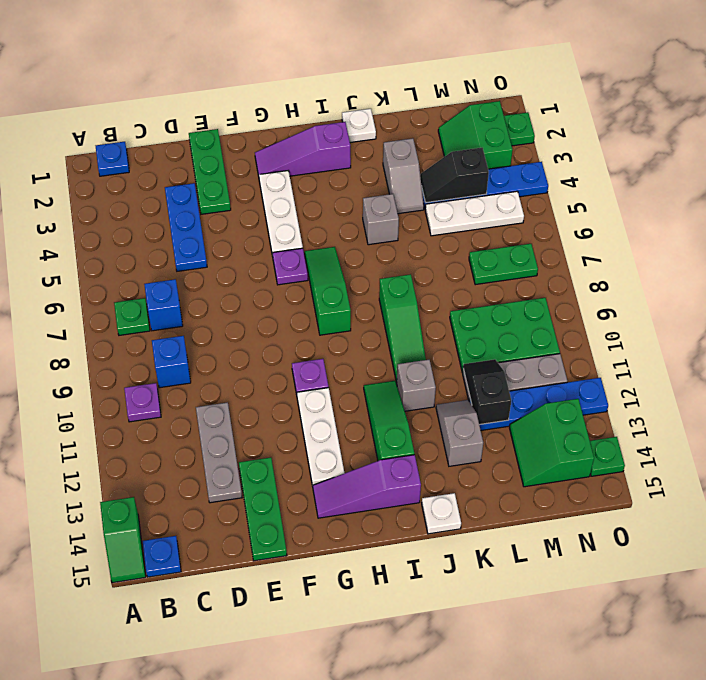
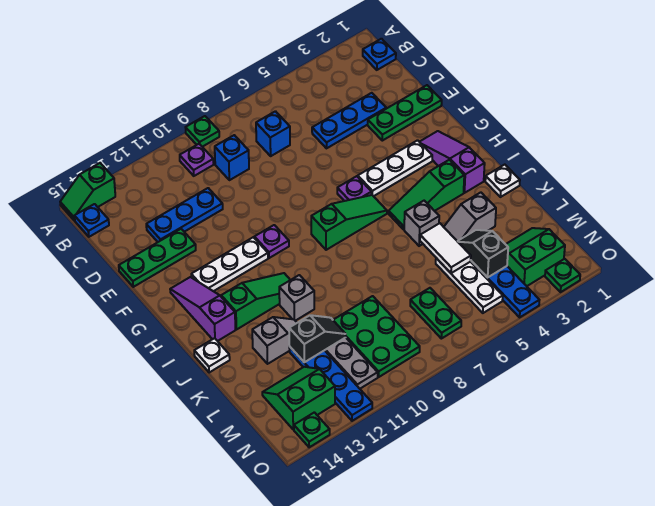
green 1x1 plate [114,298,150,335] -> green 1x1 plate moved to [185,116,219,147]
grey 1x3 plate [196,402,242,503] -> blue 1x3 plate [146,188,223,242]
green 1x3 slope [379,274,426,382] -> green 1x3 slope moved to [389,160,464,230]
none -> white 1x2 tile [420,223,471,273]

